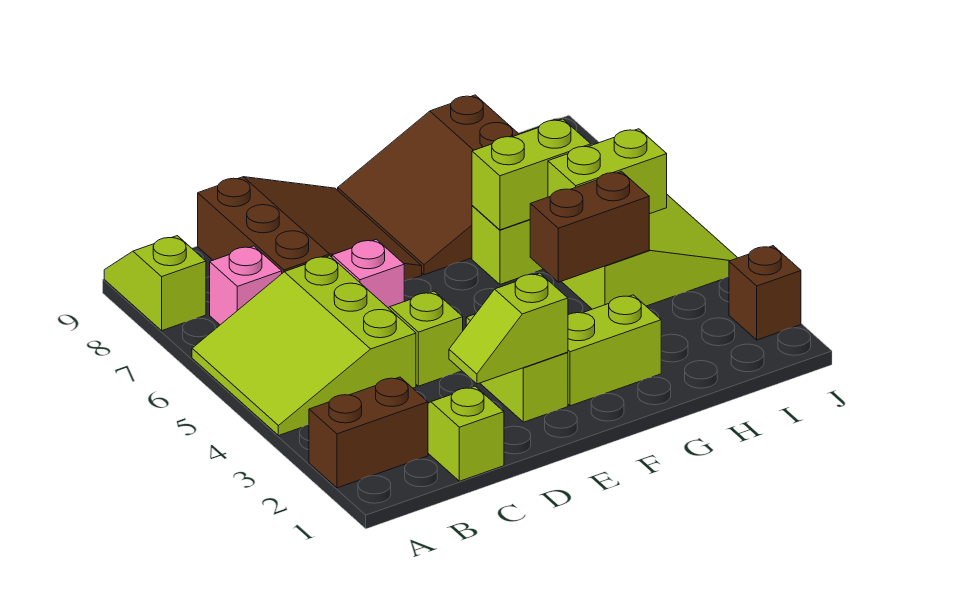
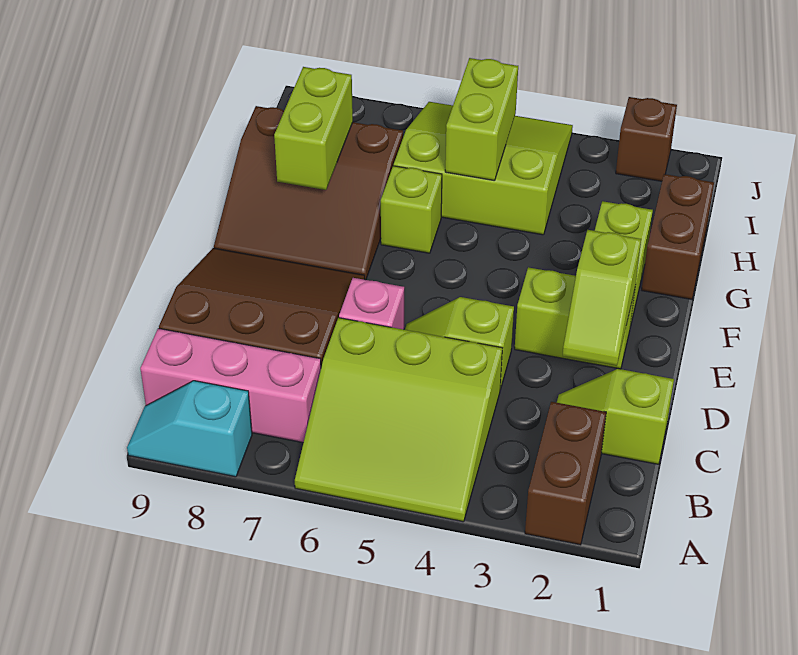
lime 1x2 slope [104,236,206,331] -> cyan 1x2 slope [127,381,252,477]
pink 1x1 brick [210,246,282,325] -> pink 1x3 brick [140,328,321,443]
brown 1x2 brick [530,171,649,282] -> brown 1x2 brick moved to [642,174,714,299]
lime 1x2 brick [472,119,591,230] -> lime 1x2 brick moved to [274,67,353,190]

